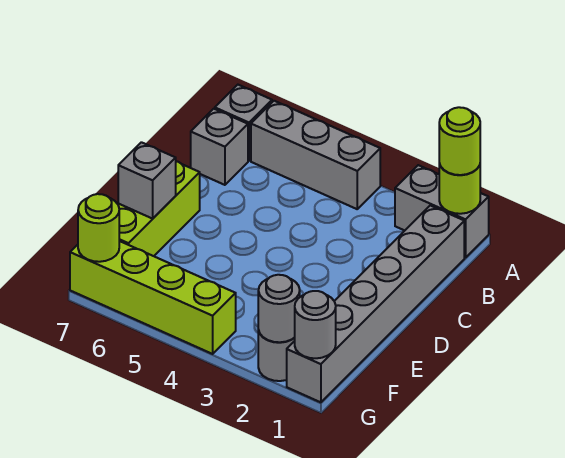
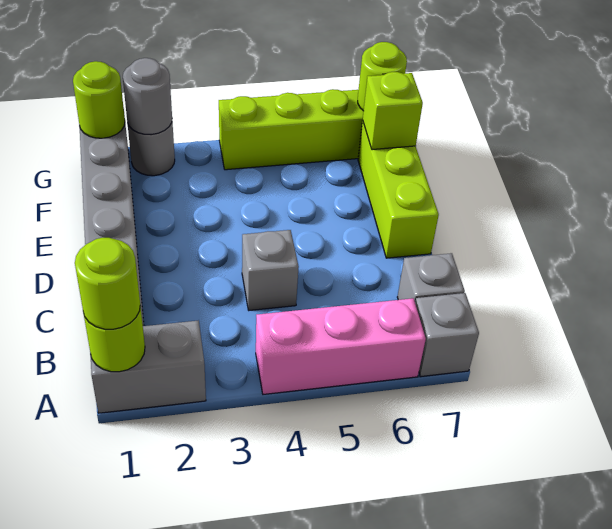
grey 1x3 brick [251,101,380,209] -> pink 1x3 brick [256,298,426,394]
grey 1x1 brick [118,142,176,219] -> grey 1x1 brick moved to [242,230,299,310]
none -> lime 1x1 brick [363,72,423,150]
grey 1x1 round brick [295,291,336,358] -> lime 1x1 round brick [73,61,125,138]

